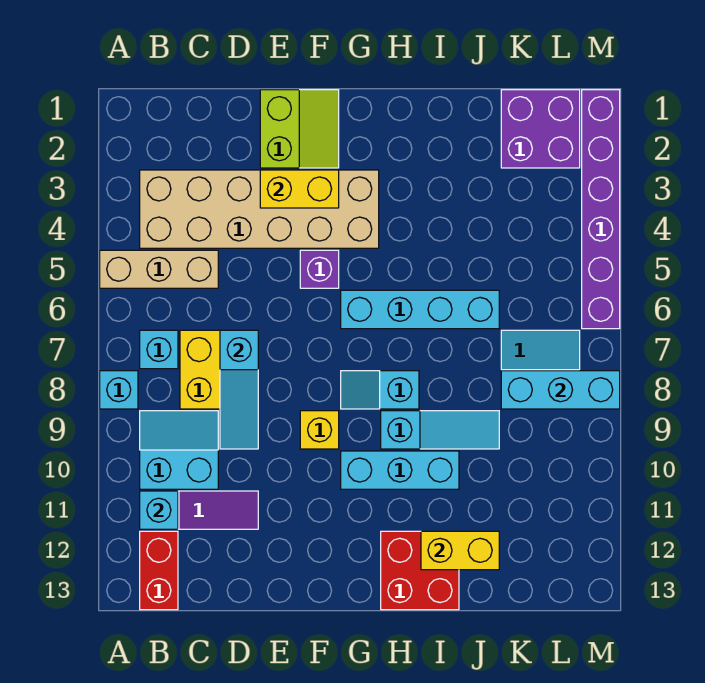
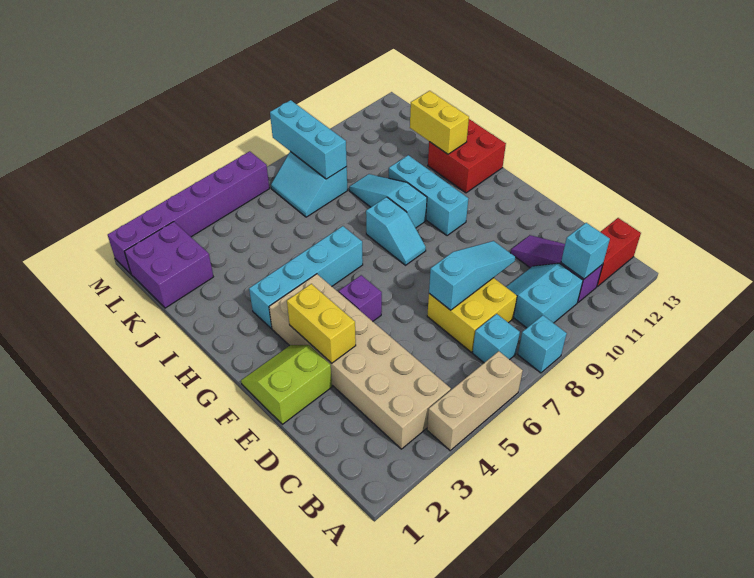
tan 1x3 brick [100,250,218,288] -> tan 1x3 brick turned to [427,351,523,451]
cyan 2x2 slope [140,411,218,489] -> cyan 2x2 slope turned to [506,263,583,328]
yellow 1x1 brick [300,411,339,449] -> none
cyan 1x4 brick [341,290,499,329] -> cyan 1x4 brick turned to [249,226,363,328]

